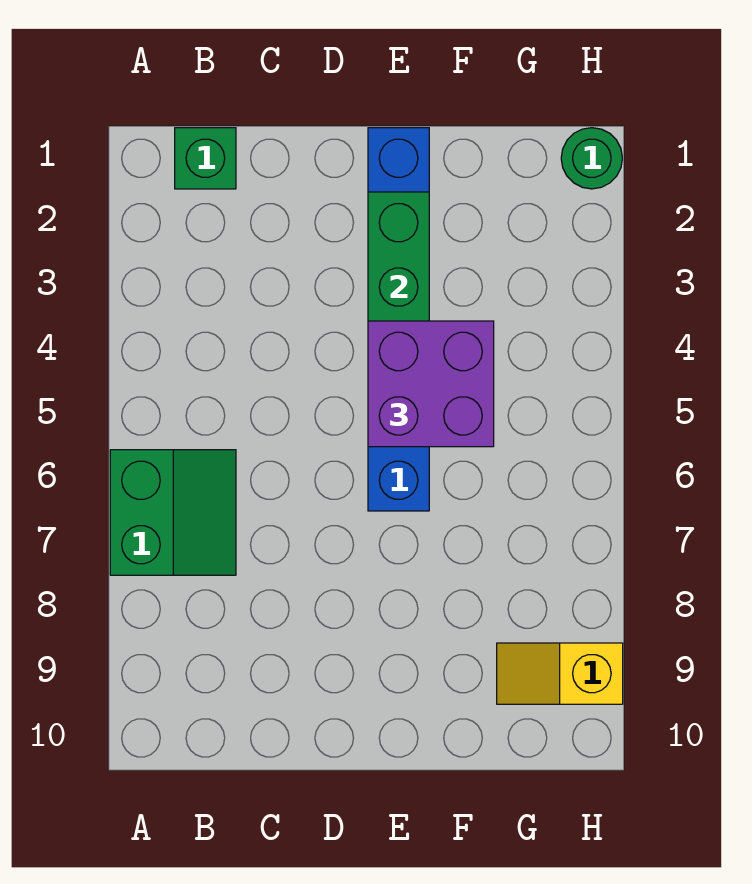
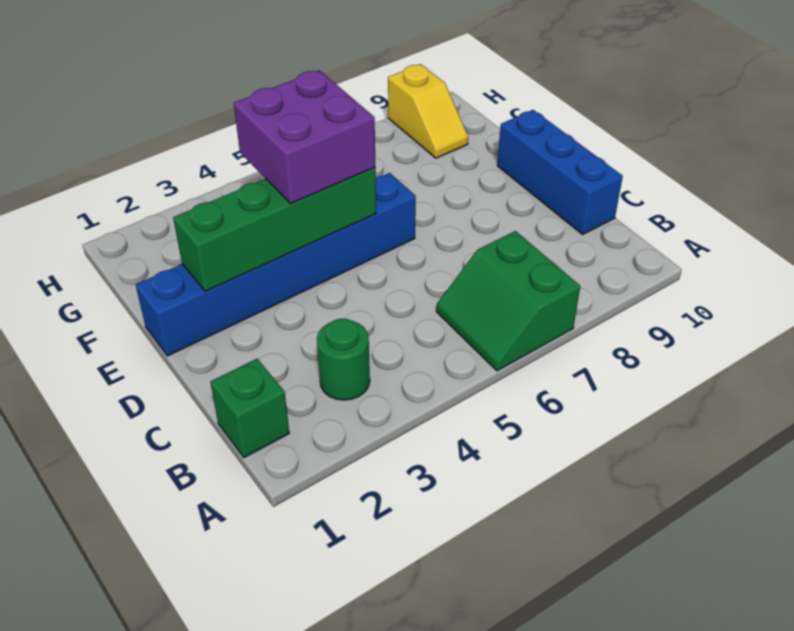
green 2x2 slope [110,450,236,575] -> green 2x2 slope turned to [436,231,580,371]
none -> blue 1x3 brick [497,110,623,234]
green 1x1 round brick [561,128,622,189] -> green 1x1 round brick moved to [317,319,370,400]

